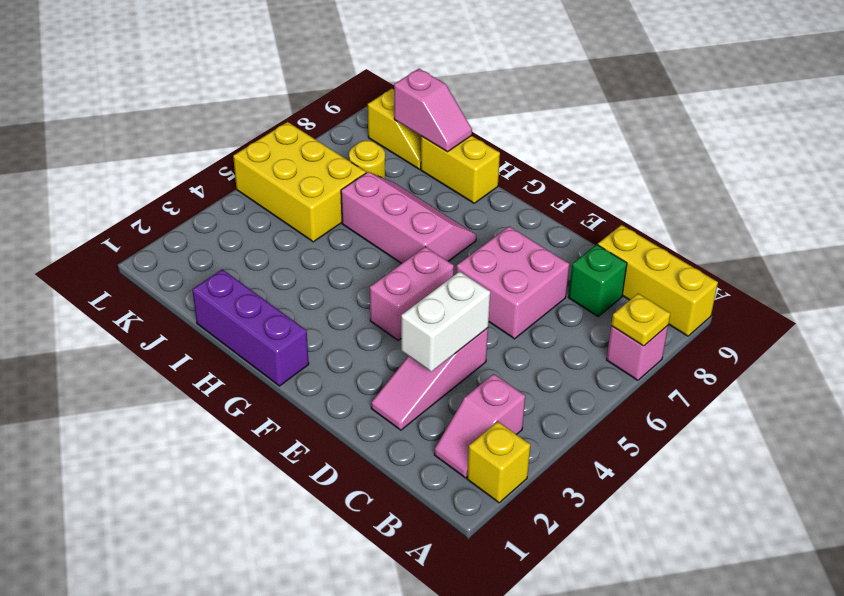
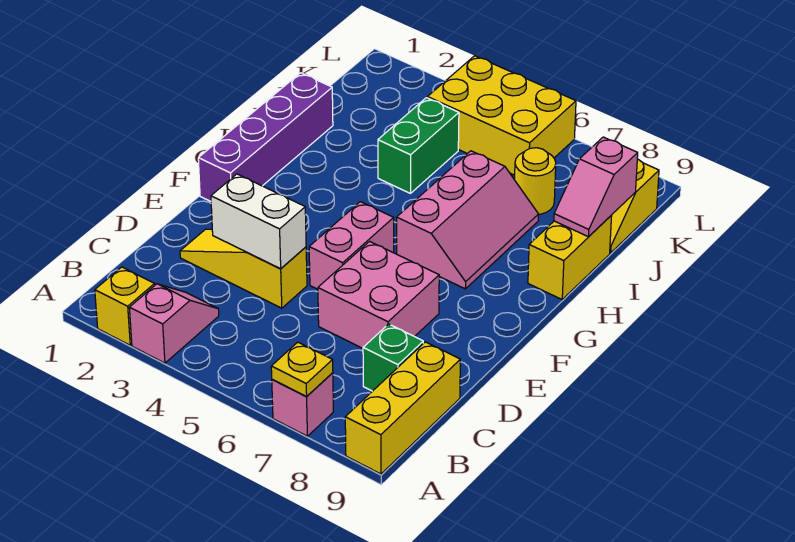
pink 1x2 slope [434,374,525,478] -> pink 1x2 slope turned to [129,284,219,363]
pink 1x3 slope [371,328,488,430] -> yellow 1x3 slope [180,229,307,308]
pink 1x2 brick [370,247,454,340] -> pink 1x2 brick turned to [309,202,394,289]
purple 1x3 brick [192,269,309,386] -> purple 1x4 brick [198,73,333,201]
none -> green 1x2 brick [378,98,459,193]
yellow 2x3 brick [233,122,366,242] -> yellow 2x3 brick turned to [427,56,576,175]

